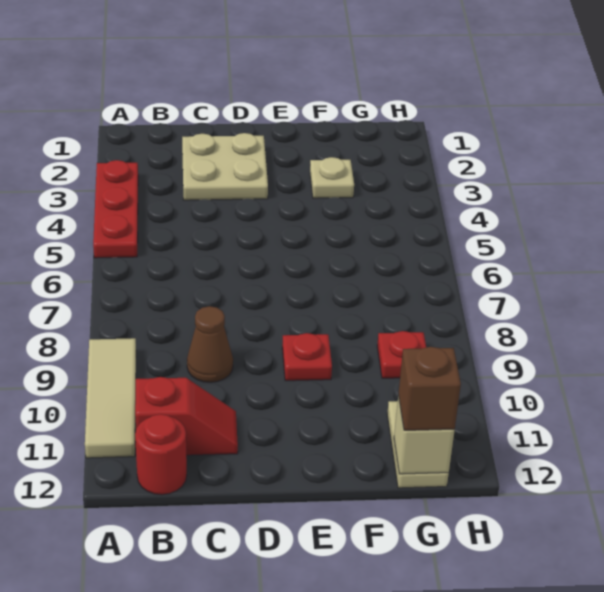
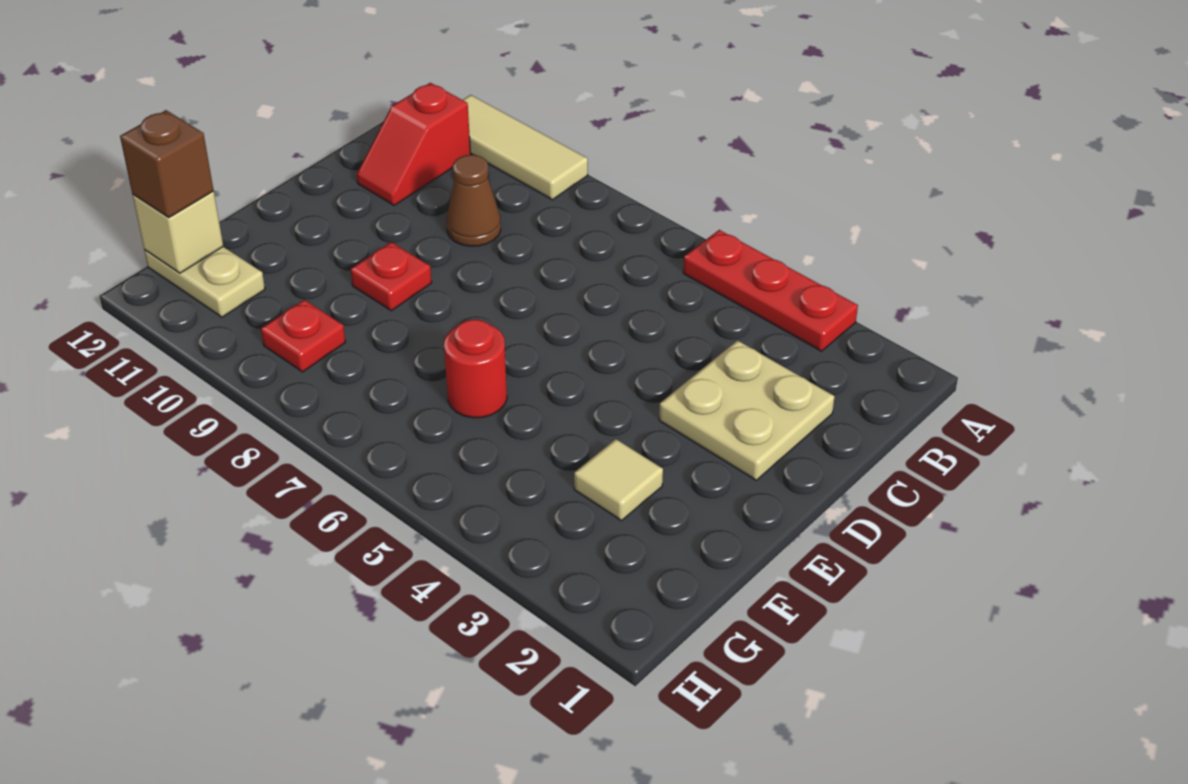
red 1x1 round brick [135,414,187,495] -> red 1x1 round brick moved to [444,319,507,418]
tan 1x1 plate [310,157,354,198] -> tan 1x1 tile [574,439,663,521]

